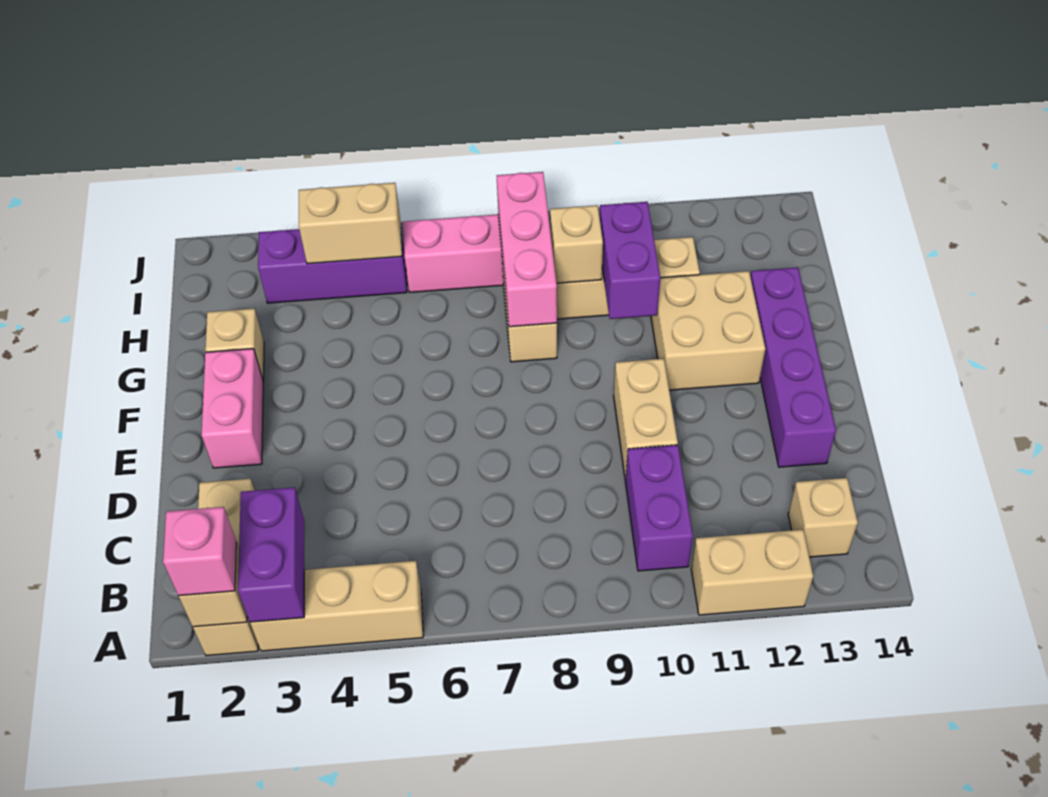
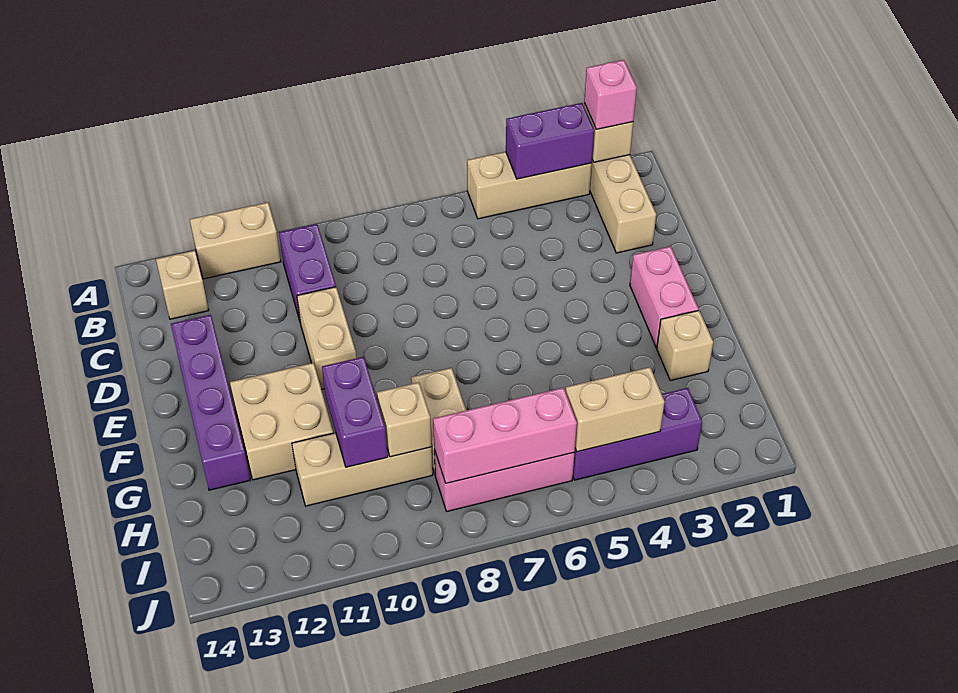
purple 1x2 brick [238,487,304,622] -> purple 1x2 brick turned to [506,103,594,179]
pink 1x3 brick [497,172,557,327] -> pink 1x3 brick turned to [433,388,577,483]

